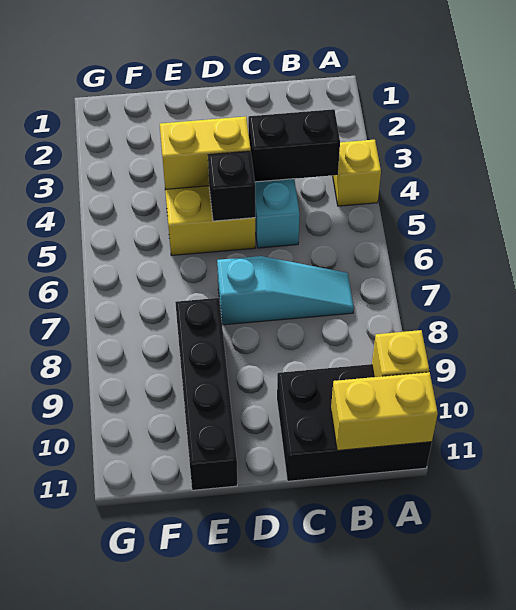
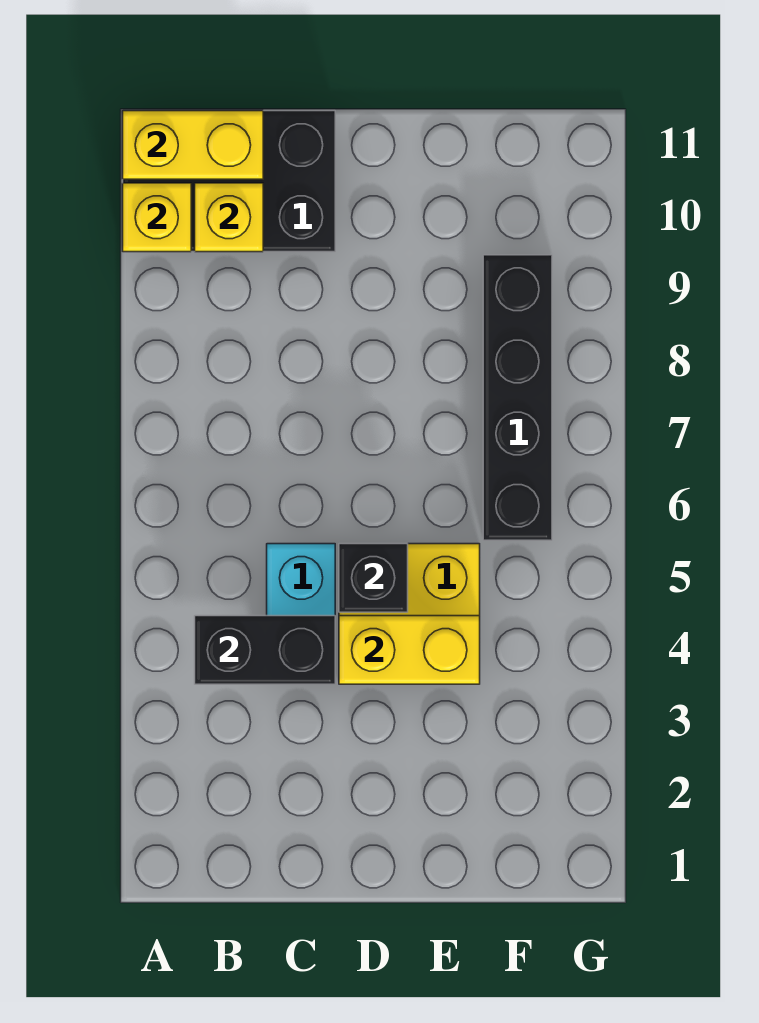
yellow 1x1 brick [333,139,381,206] -> yellow 1x1 brick moved to [195,183,263,252]
cyan 1x3 slope [217,256,354,325] -> none
black 1x4 brick [175,298,237,490] -> black 1x4 brick moved to [483,255,552,540]

